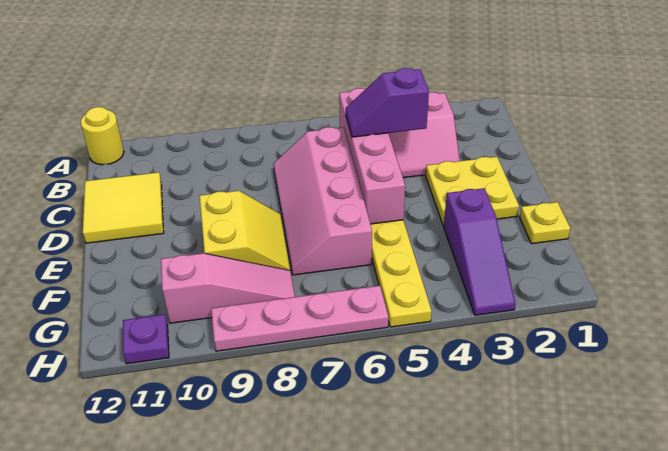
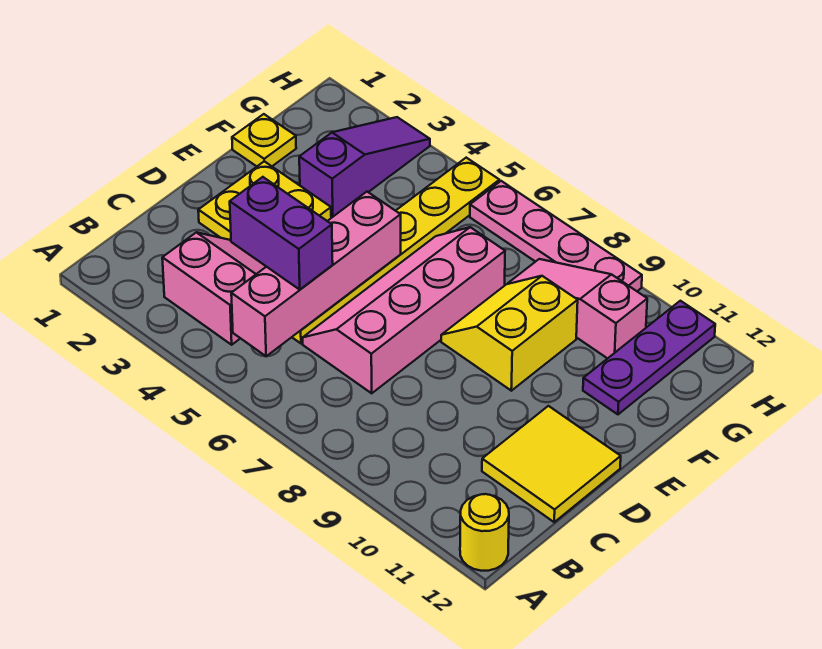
purple 1x2 slope [346,68,429,137] -> purple 1x2 brick [230,177,333,289]
pink 2x4 slope [273,127,372,275] -> pink 2x4 slope turned to [303,227,505,393]
purple 1x1 plate [123,315,169,364] -> purple 1x3 plate [583,301,715,414]

